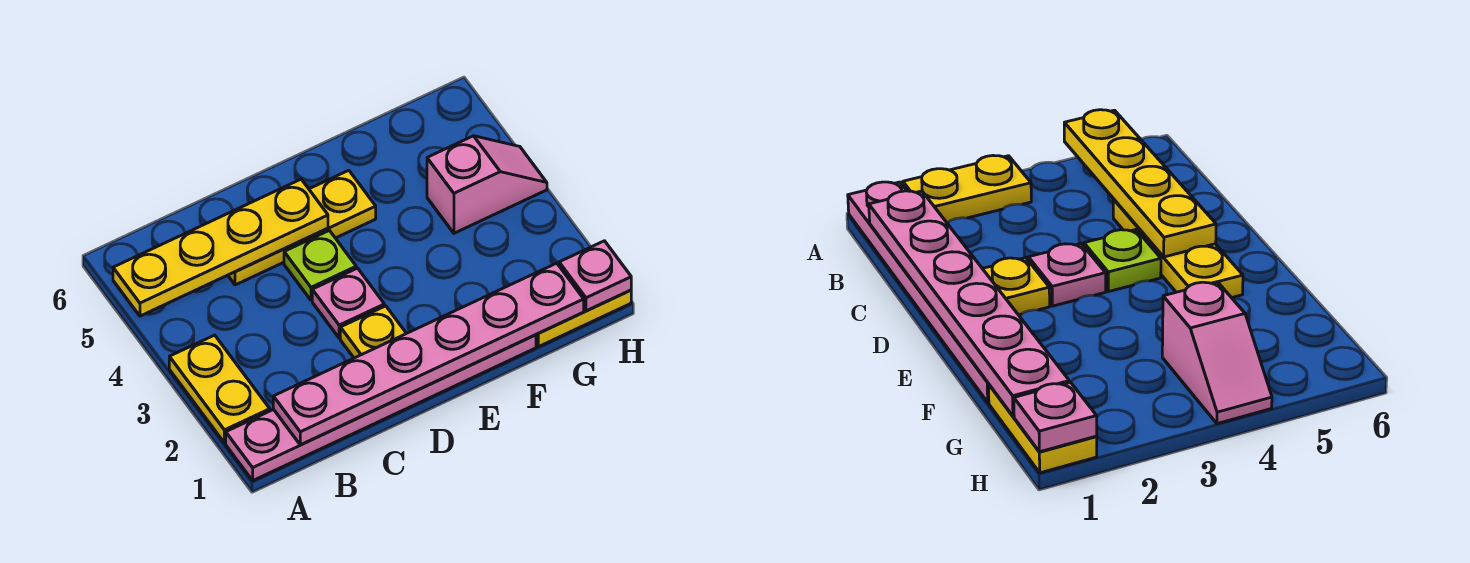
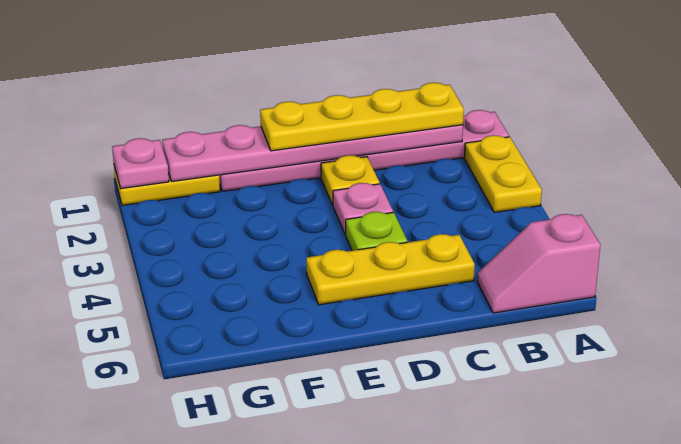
yellow 1x4 plate [113,179,328,316] -> yellow 1x4 plate moved to [260,83,464,151]
pink 1x2 slope [427,136,547,233] -> pink 1x2 slope moved to [477,214,601,313]

